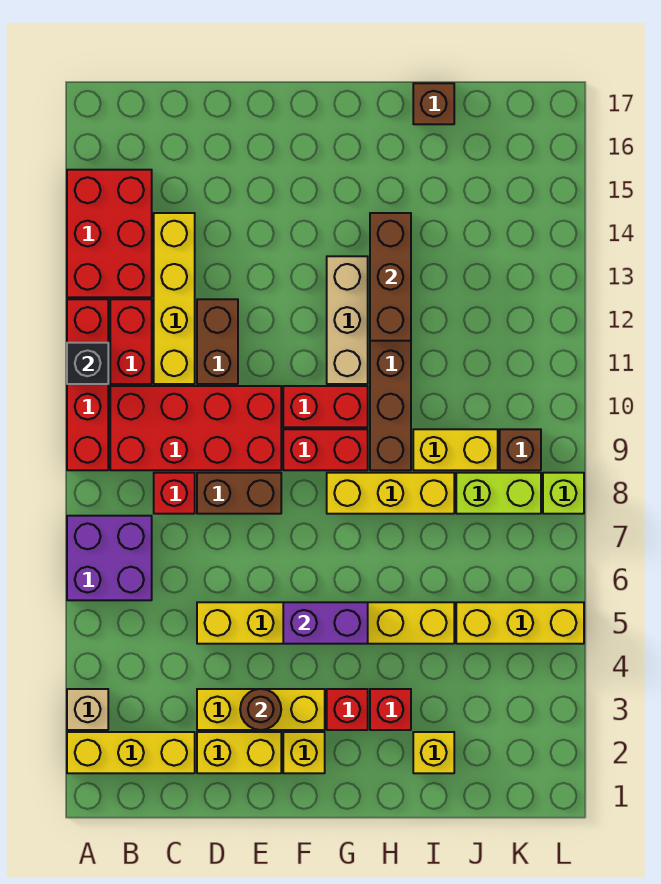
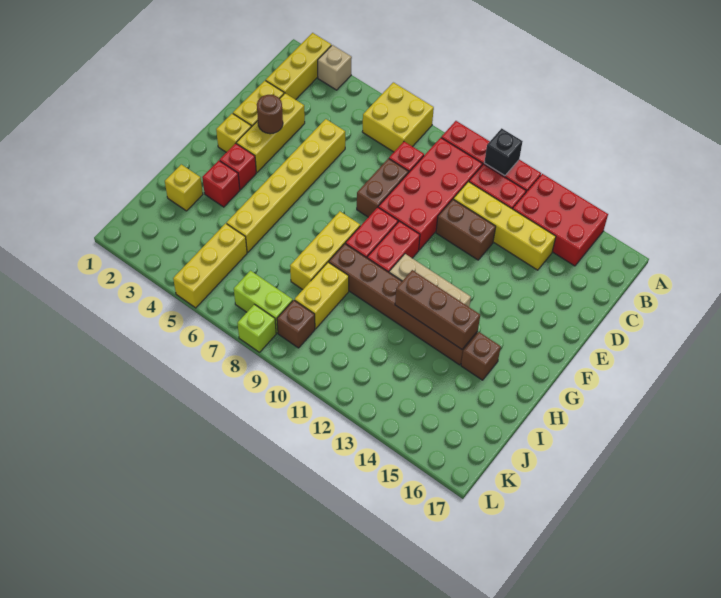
purple 2x2 brick [67,516,152,600] -> yellow 2x2 brick [362,82,434,152]
purple 1x2 brick [283,602,368,644] -> none
brown 1x1 brick [413,83,454,124] -> brown 1x1 brick moved to [461,332,501,380]
lime 1x2 brick [456,473,541,514] -> lime 1x2 brick turned to [234,271,293,333]

